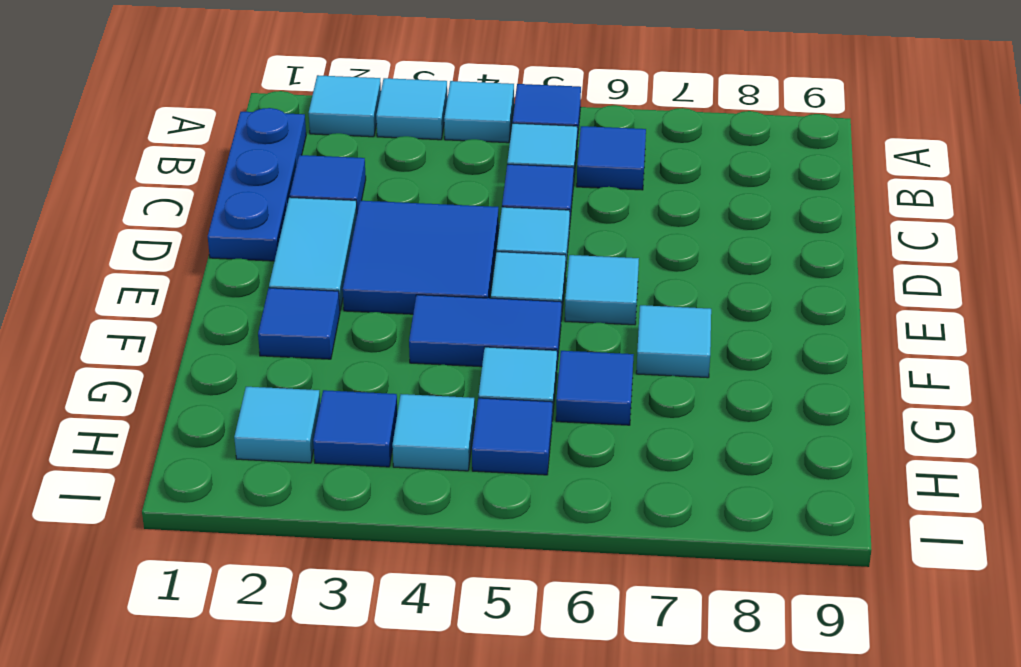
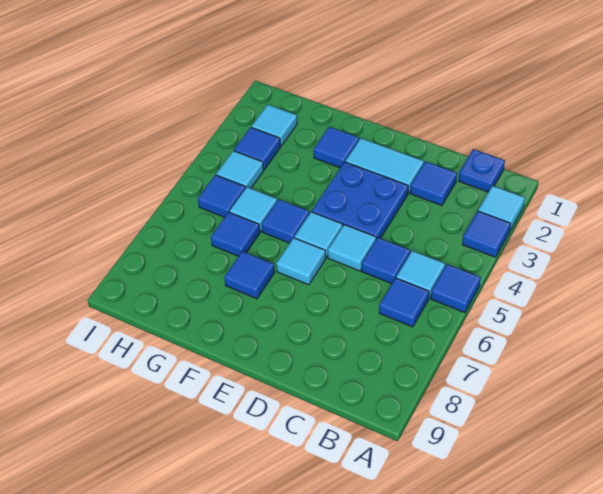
cyan 1x1 tile [376,78,447,140] -> blue 1x1 tile [462,211,511,257]
cyan 1x1 tile [444,81,514,143] -> none
blue 1x3 plate [208,108,306,261] -> blue 1x1 plate [459,149,505,192]
blue 2x2 tile [343,201,499,314] -> blue 2x2 plate [312,162,408,239]
blue 1x2 tile [409,295,561,367] -> blue 1x1 tile [262,199,310,243]
cyan 1x1 tile [636,305,711,378] -> blue 1x1 tile [224,251,275,299]

